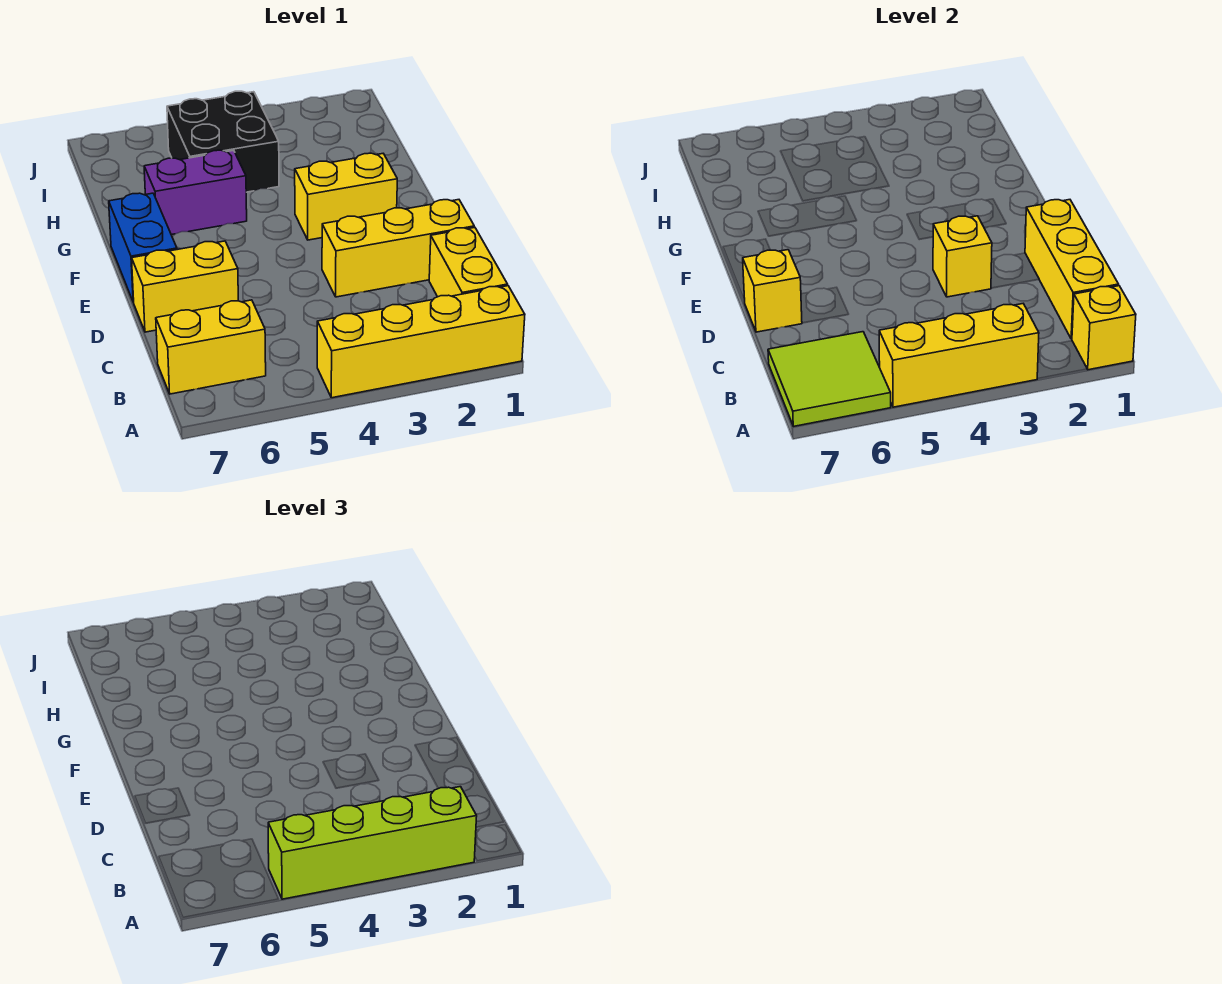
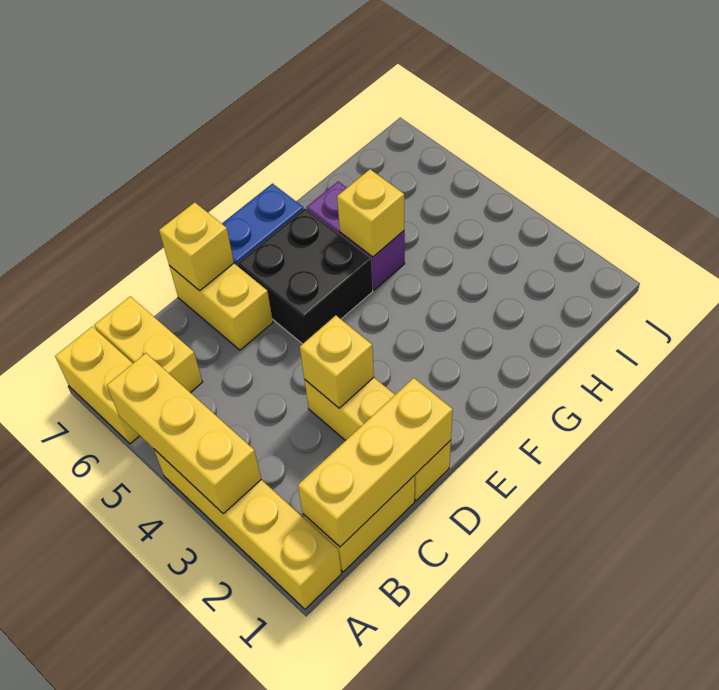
yellow 1x1 brick [1072,286,1136,370] -> yellow 1x1 brick moved to [337,169,404,257]
lime 1x4 brick [268,787,477,899] -> none
lime 2x2 tile [768,332,891,426] -> none
yellow 1x2 brick [295,153,397,240] -> yellow 1x2 brick moved to [55,327,140,444]
black 2x2 brick [167,91,279,192] -> black 2x2 brick moved to [238,209,373,344]

